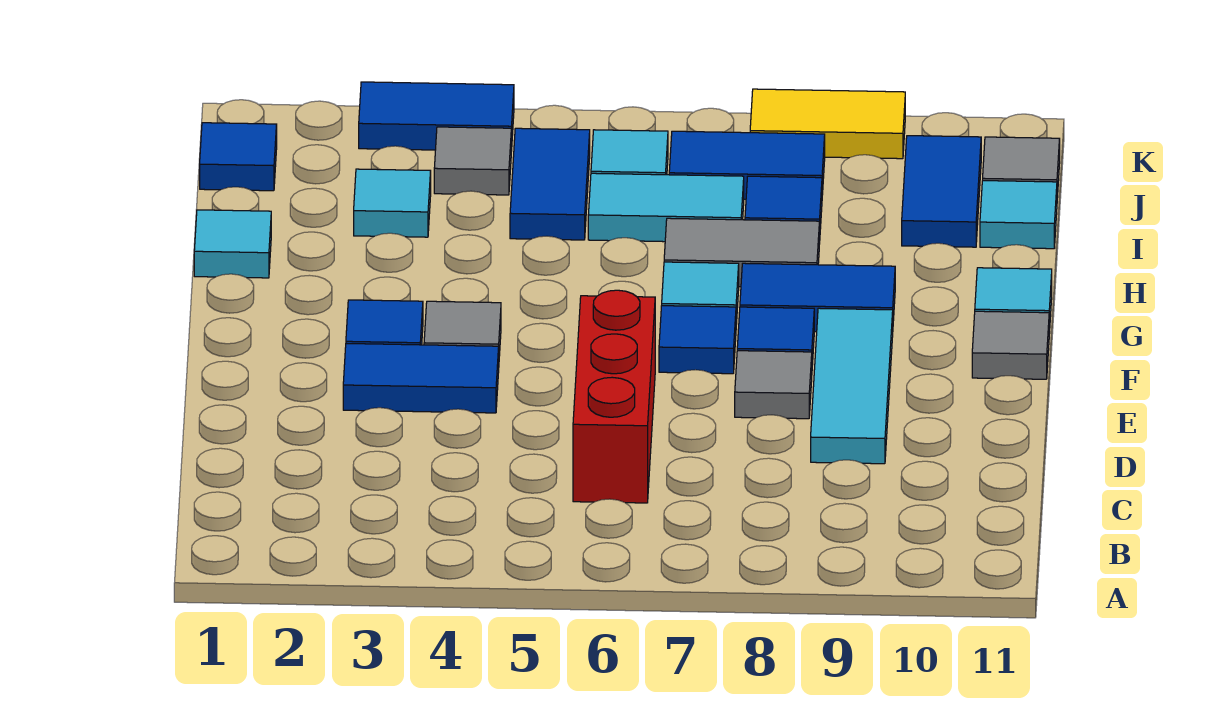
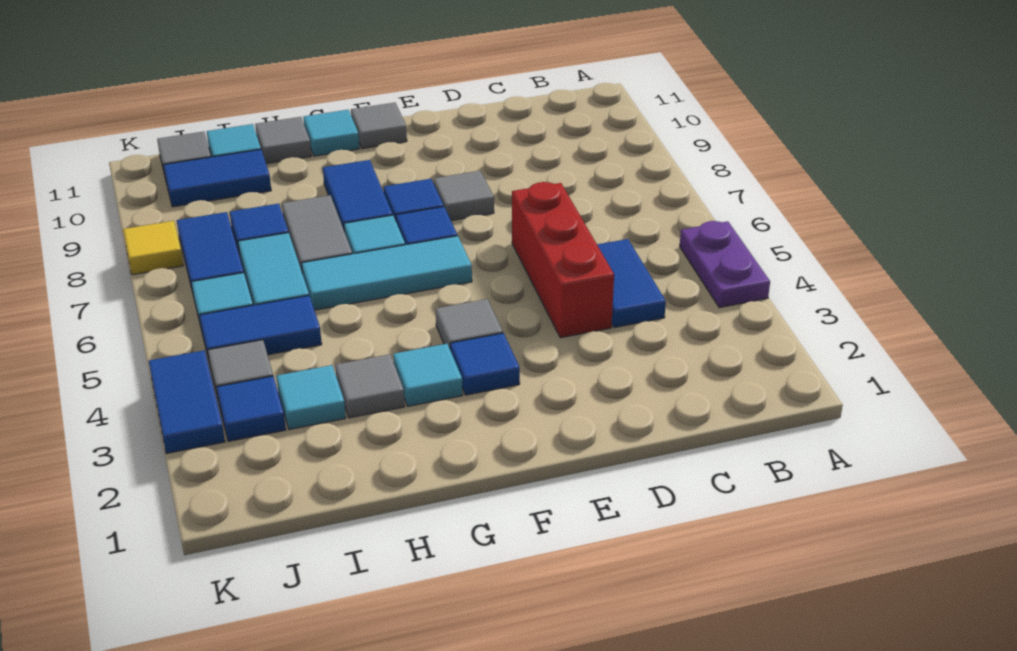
none -> purple 1x2 plate [680,221,770,308]
red 1x3 brick [573,290,655,503] -> red 1x3 brick turned to [512,182,614,338]
cyan 1x3 tile [811,308,893,464] -> cyan 1x3 tile moved to [302,236,472,310]
blue 1x2 tile [343,343,499,413] -> blue 1x2 tile moved to [597,239,666,328]
cyan 1x1 tile [194,210,271,278] -> cyan 1x1 tile moved to [393,344,463,406]
none -> grey 1x1 tile [335,354,405,418]
none -> grey 1x1 tile [255,117,311,164]
blue 1x1 tile [200,123,277,191] -> blue 1x1 tile moved to [217,376,286,441]
yellow 1x2 tile [750,89,905,159] -> yellow 1x1 tile [123,221,183,275]

